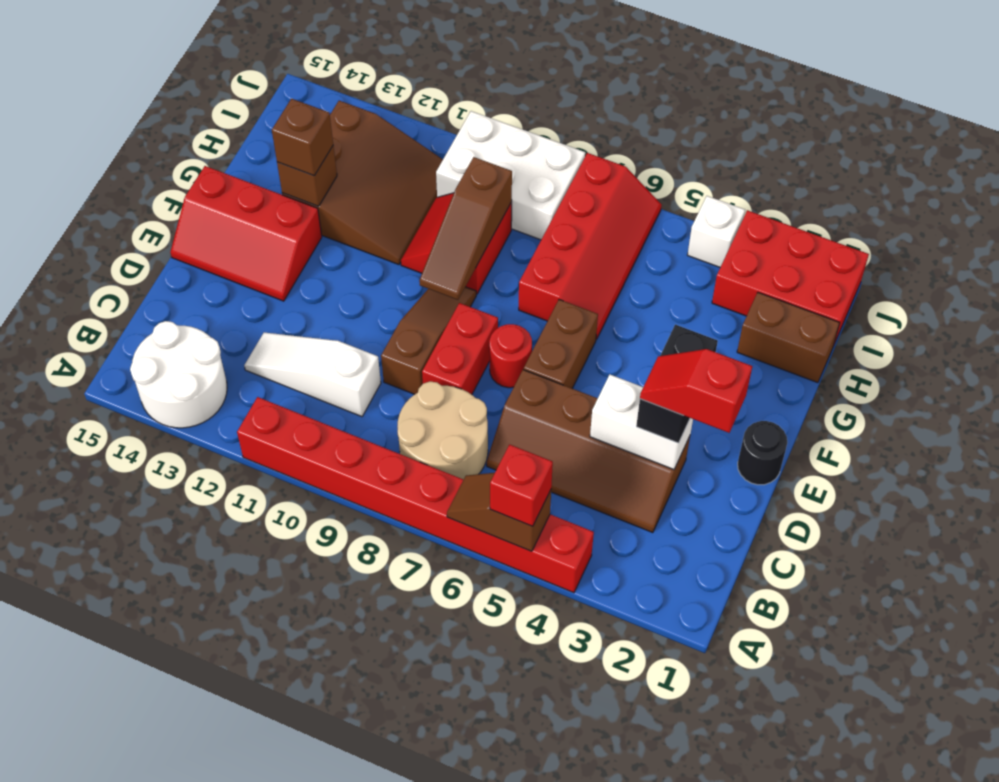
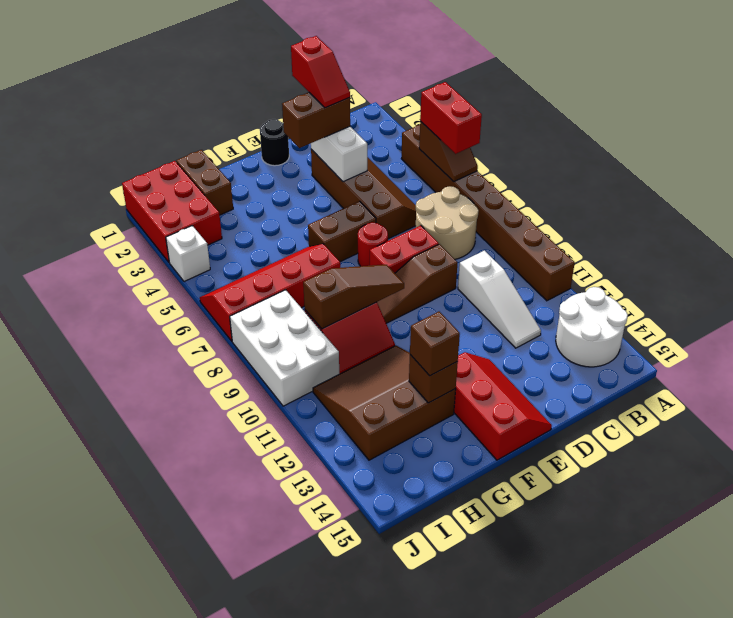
red 1x8 brick [237,397,594,593] -> brown 1x8 brick [401,125,575,301]
red 1x1 brick [490,445,553,526] -> red 1x2 brick [420,82,482,154]
black 1x2 brick [636,325,718,443] -> brown 1x2 brick [282,92,350,148]

